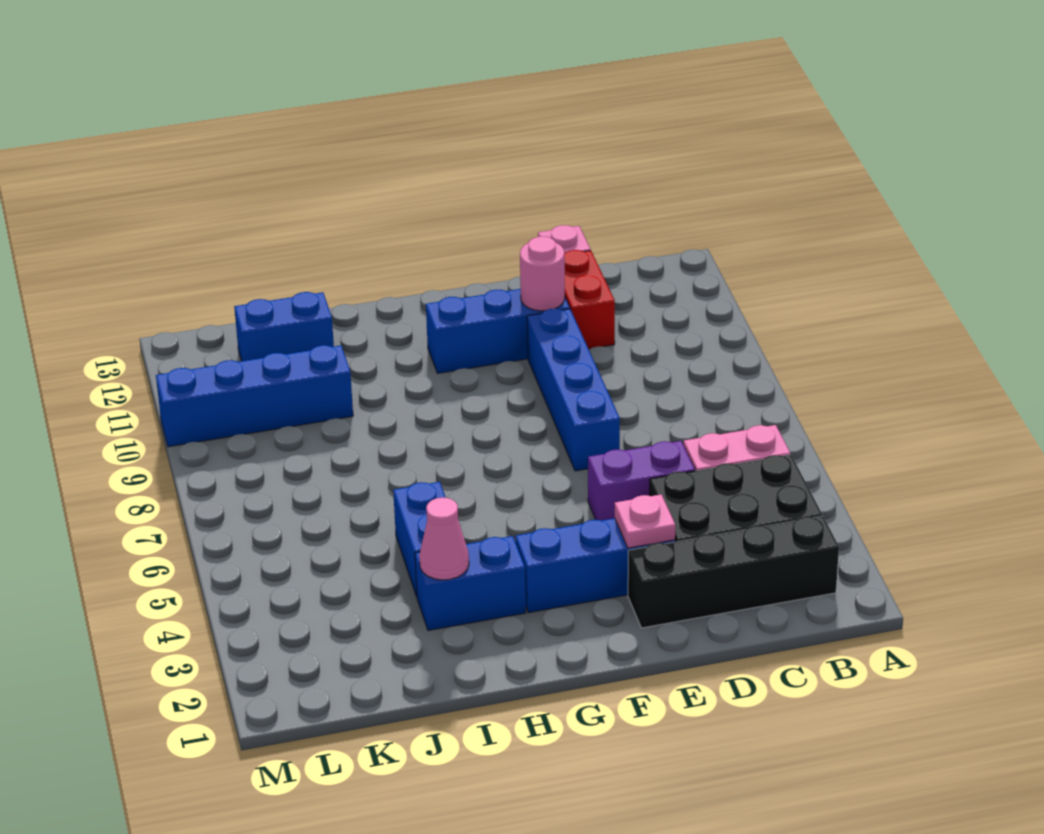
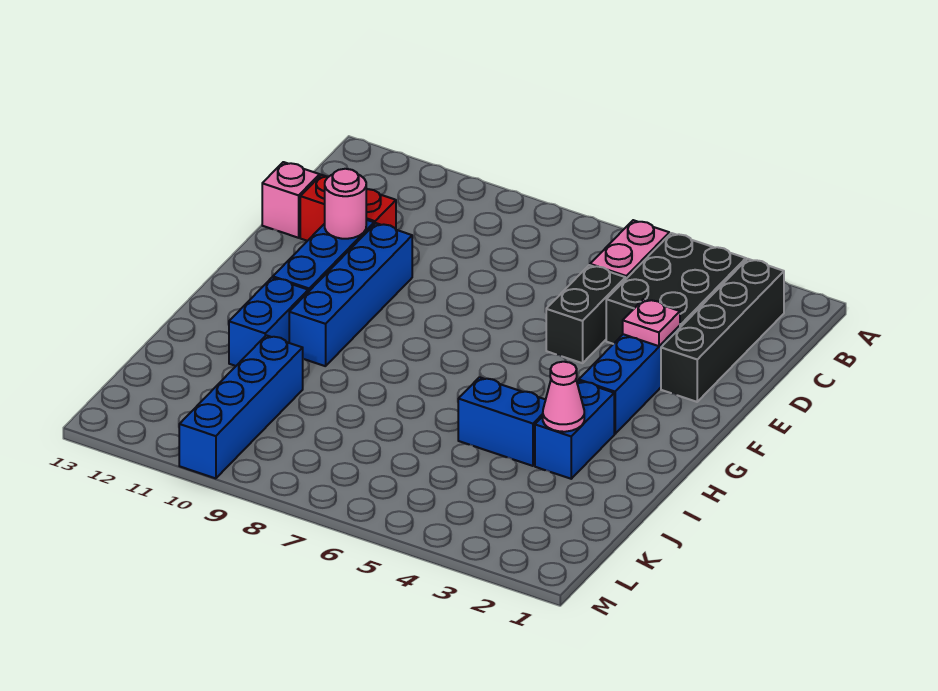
purple 1x2 brick [588,441,695,521] -> black 1x2 brick [546,265,625,363]
blue 1x4 brick [527,309,620,471] -> blue 1x4 brick turned to [289,223,412,366]
blue 1x2 brick [234,292,334,361] -> blue 1x2 brick moved to [229,278,308,366]

